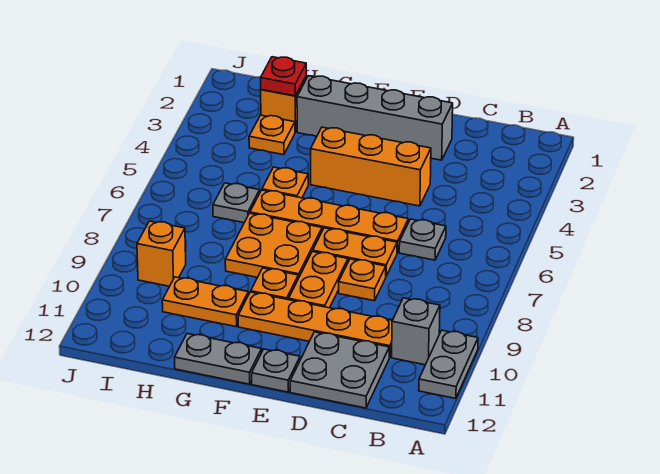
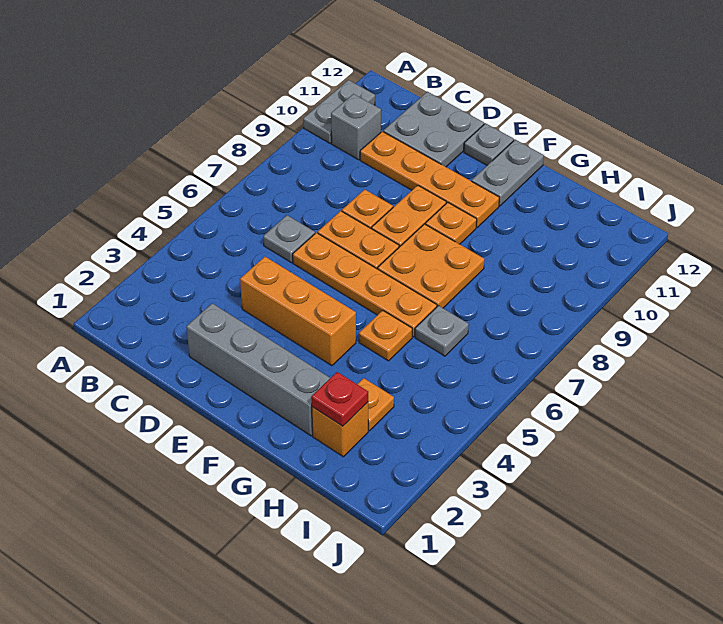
grey 1x2 plate [175,334,262,384] -> grey 1x2 plate turned to [472,140,544,206]
orange 1x2 plate [162,277,248,327] -> none
orange 1x1 brick [137,221,186,286] -> none

